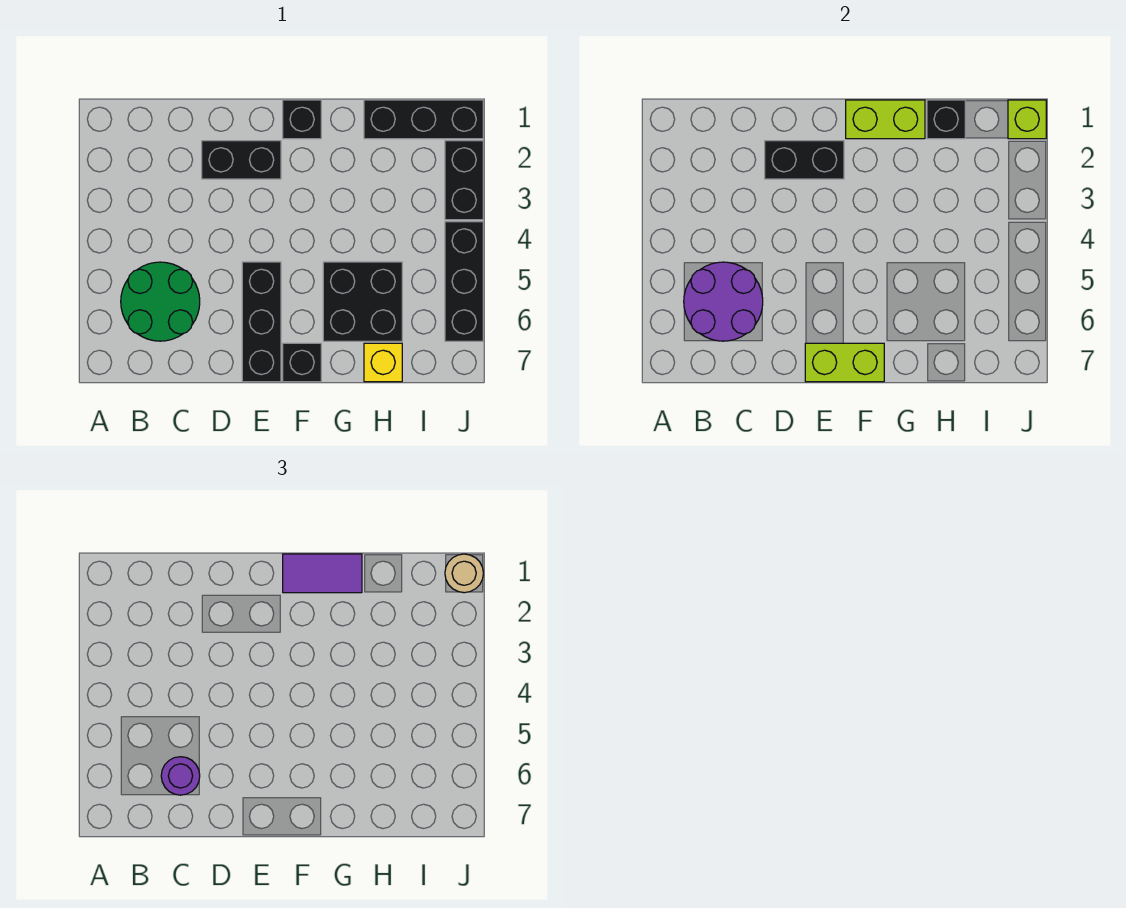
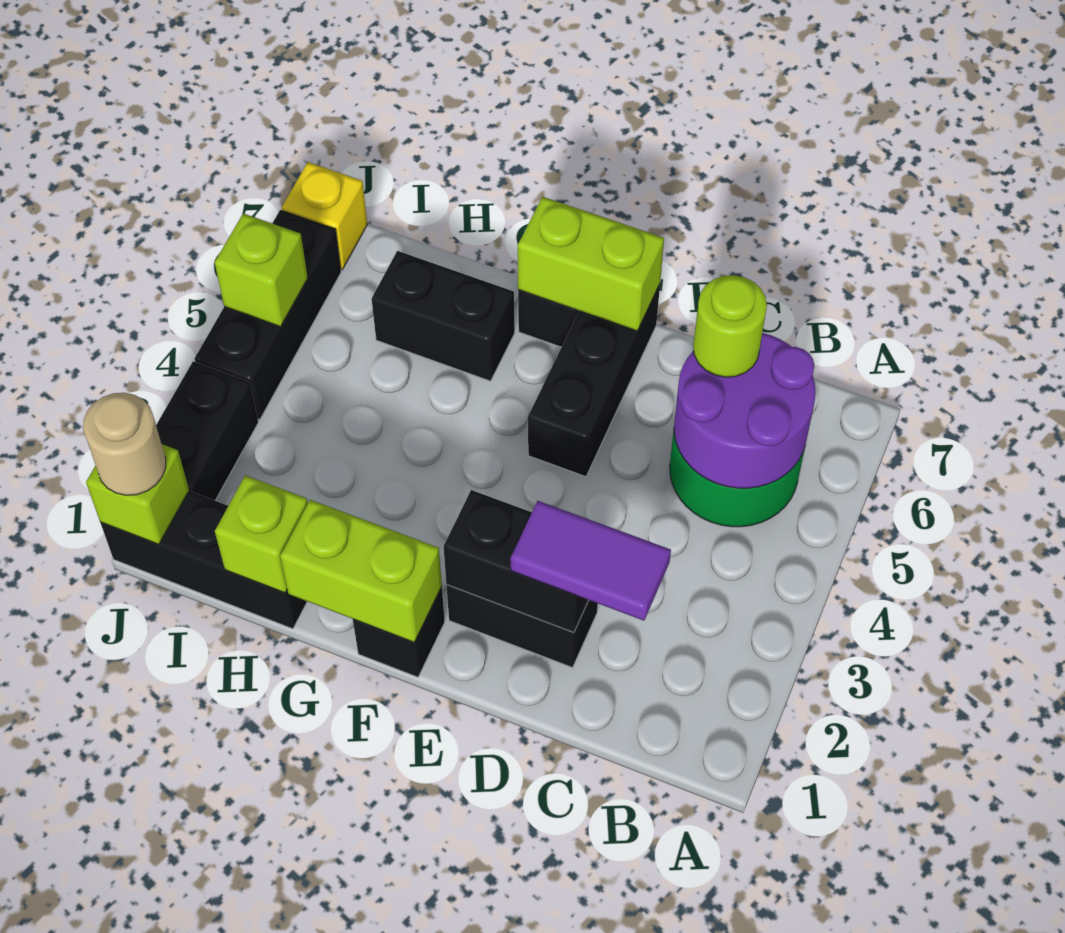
purple 1x1 round brick [161,757,200,795] -> lime 1x1 round brick [693,275,767,377]
purple 1x2 tile [283,554,362,593] -> purple 1x2 tile moved to [510,501,671,621]
black 2x2 brick [323,262,402,341] -> black 1x2 brick [372,251,515,381]
black 1x1 brick [927,100,965,139] -> lime 1x1 brick [215,475,308,593]
yellow 1x1 brick [364,343,402,382] -> yellow 1x1 brick moved to [282,162,367,270]
none -> lime 1x1 brick [215,213,308,327]

